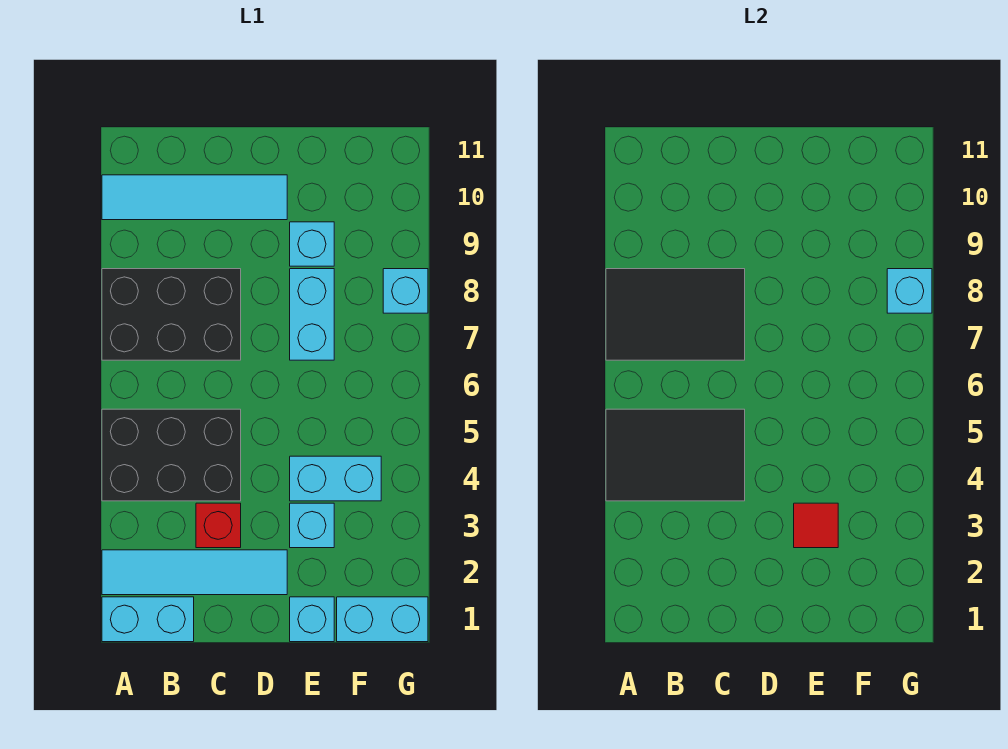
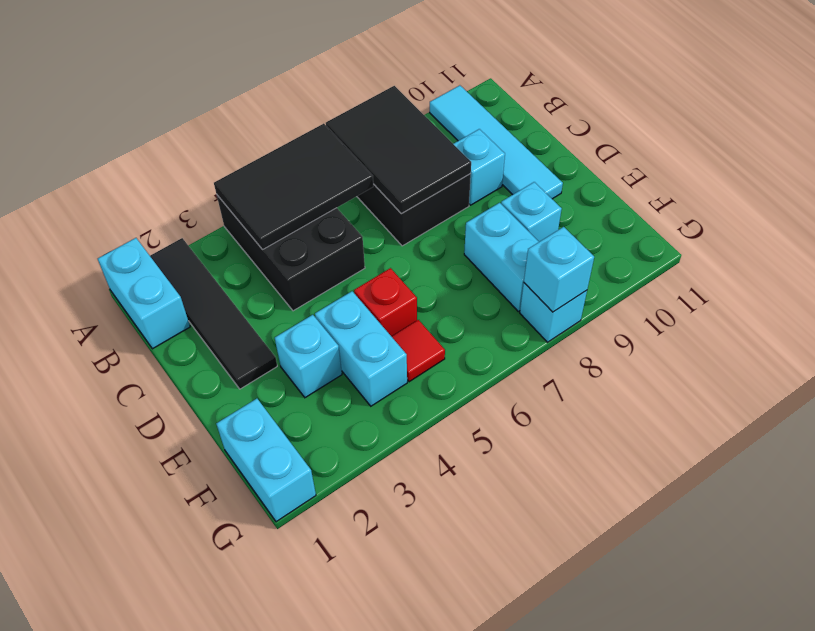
cyan 1x4 tile [102,550,287,595] -> black 1x4 tile [150,238,277,389]
black 2x3 tile [606,409,745,501] -> black 2x3 tile turned to [214,124,373,250]
red 1x1 brick [196,503,241,548] -> red 1x1 brick moved to [354,268,417,336]
cyan 1x1 brick [290,597,334,642] -> cyan 1x1 brick moved to [454,129,505,205]
red 1x1 tile [794,503,838,548] -> red 1x1 tile moved to [391,320,445,382]
cyan 1x2 brick [290,269,334,360] -> cyan 1x2 brick turned to [464,203,539,311]

